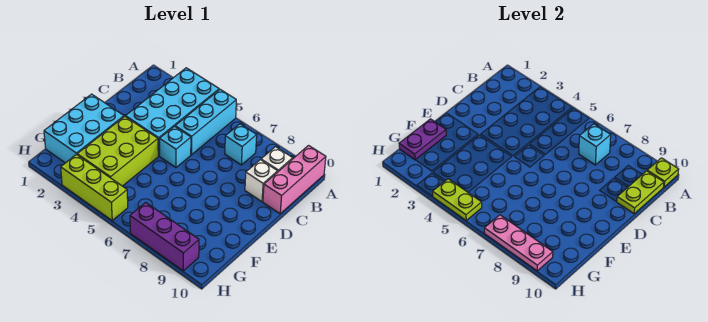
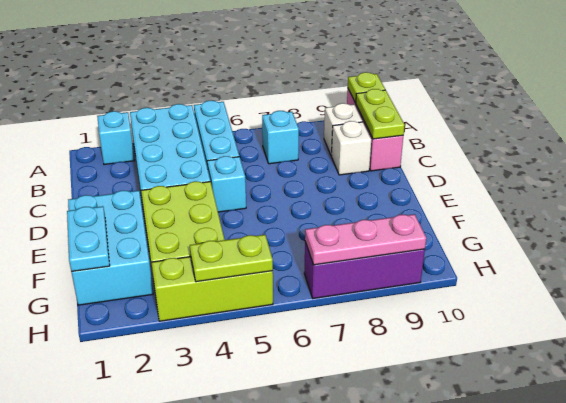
cyan 1x1 brick [579,124,611,165] -> cyan 1x1 brick moved to [97,111,135,164]
purple 1x2 plate [399,119,446,160] -> cyan 1x2 plate [67,206,110,271]

